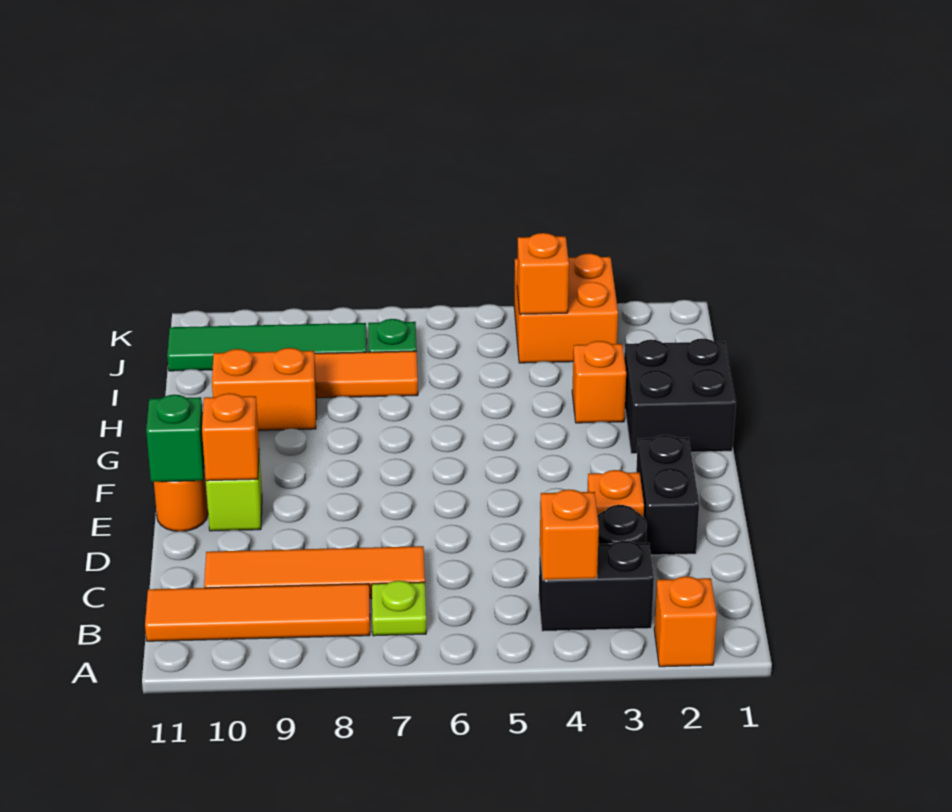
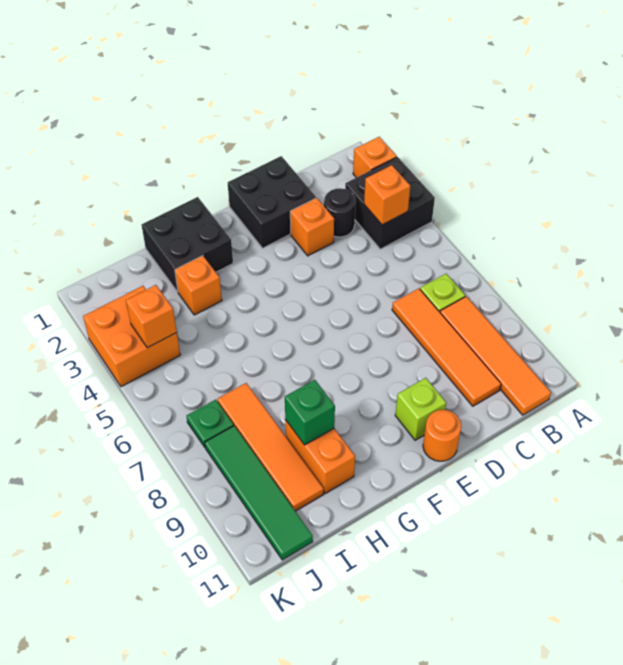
black 1x2 brick [539,541,654,631] -> black 2x2 brick [345,157,435,249]
black 1x2 brick [636,435,699,555] -> black 2x2 brick [228,156,316,248]
orange 1x1 brick [202,393,259,481] -> none
green 1x1 brick [146,395,204,482] -> green 1x1 brick moved to [285,380,335,445]

